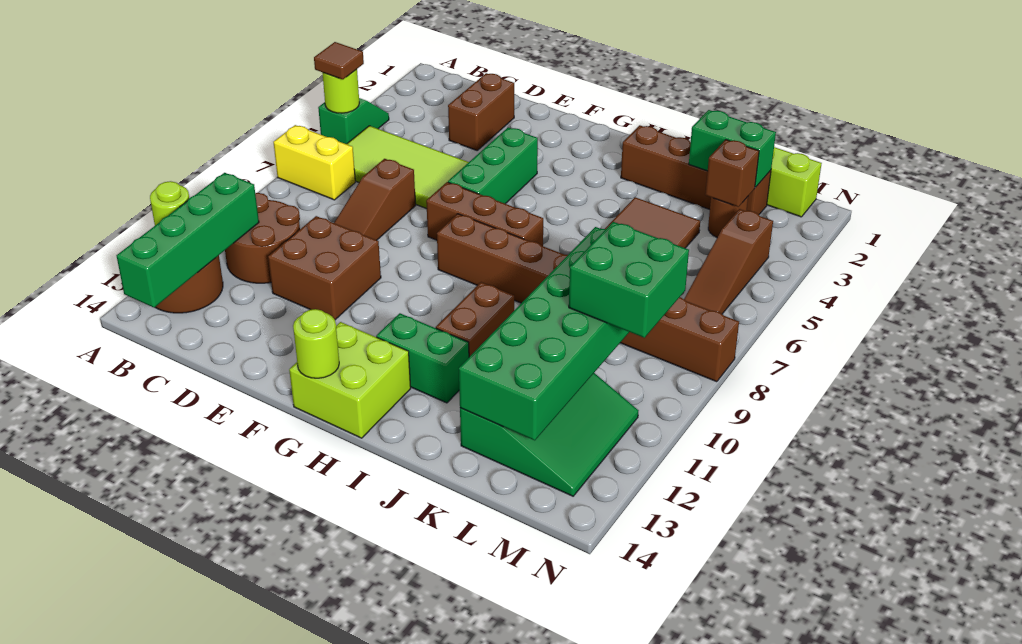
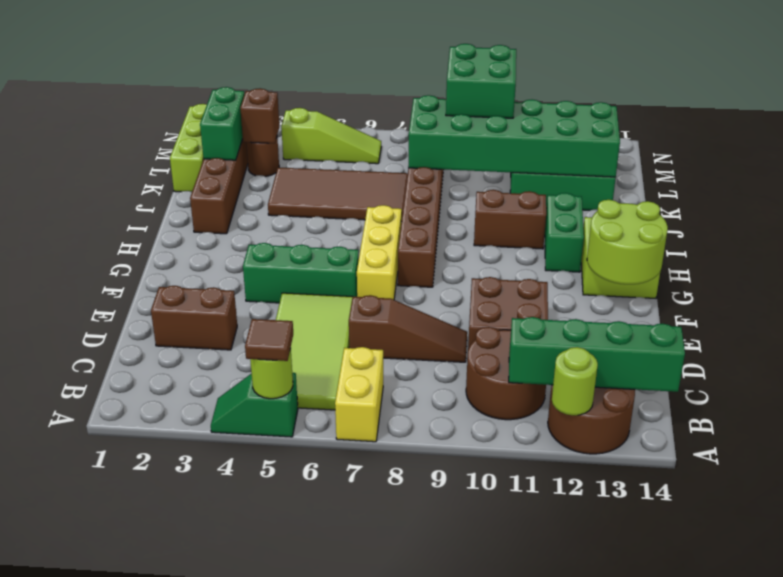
brown 1x3 brick [426,182,543,246] -> yellow 1x3 brick [357,205,402,300]
lime 1x1 round brick [293,309,339,378] -> lime 2x2 round brick [587,200,668,284]
brown 1x3 slope [684,209,773,314] -> lime 1x3 slope [281,108,381,164]

